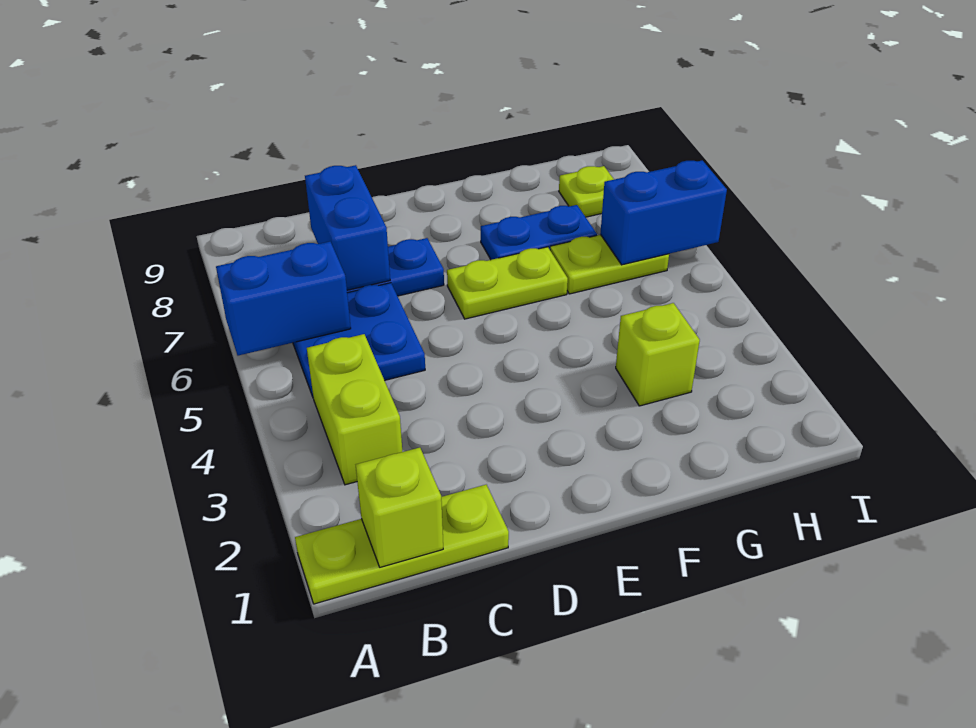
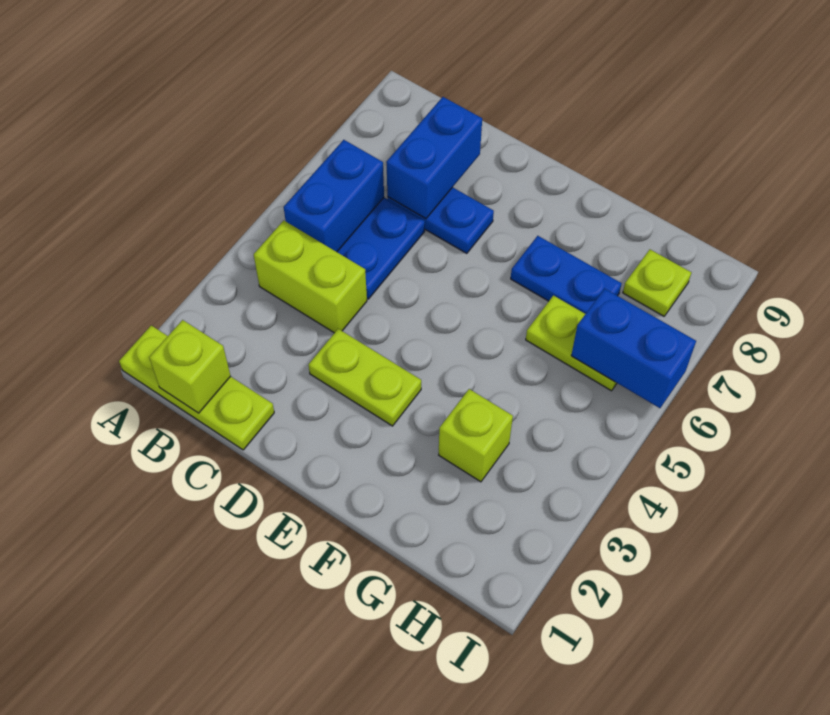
blue 1x2 brick [216,242,351,356] -> blue 1x2 brick turned to [284,140,384,252]
lime 1x2 brick [307,334,402,485] -> lime 1x2 brick turned to [254,221,367,333]
lime 1x2 plate [447,247,568,319] -> lime 1x2 plate moved to [309,329,421,426]

